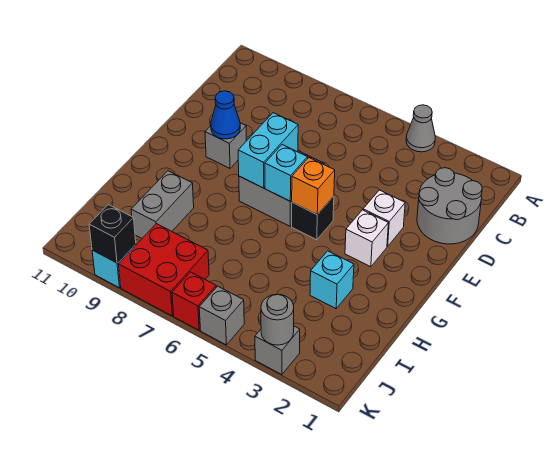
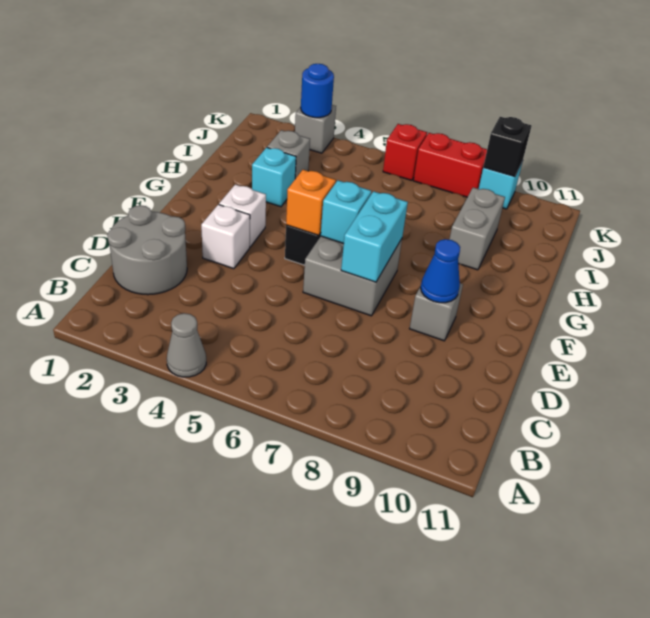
red 2x2 brick [118,224,209,316] -> red 1x2 brick [414,133,487,197]
grey 1x1 round brick [261,294,294,345] -> blue 1x1 round brick [301,64,334,118]
grey 1x1 brick [199,286,244,345] -> grey 1x1 brick moved to [267,130,310,179]

